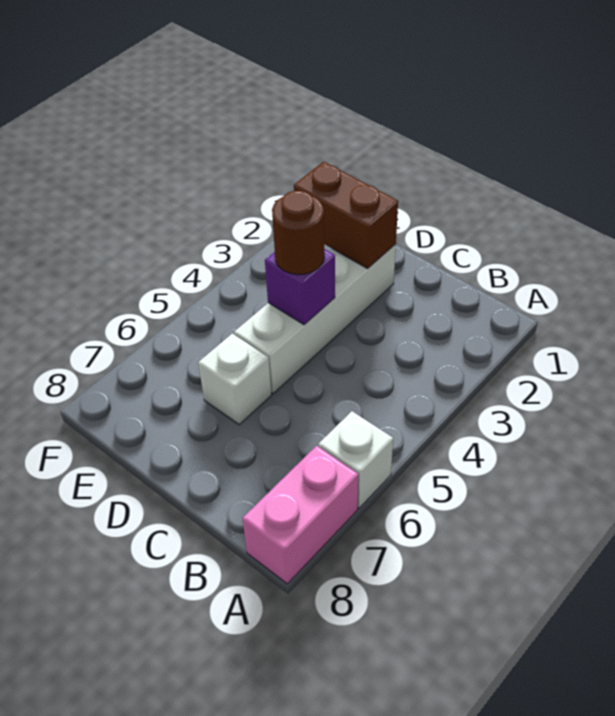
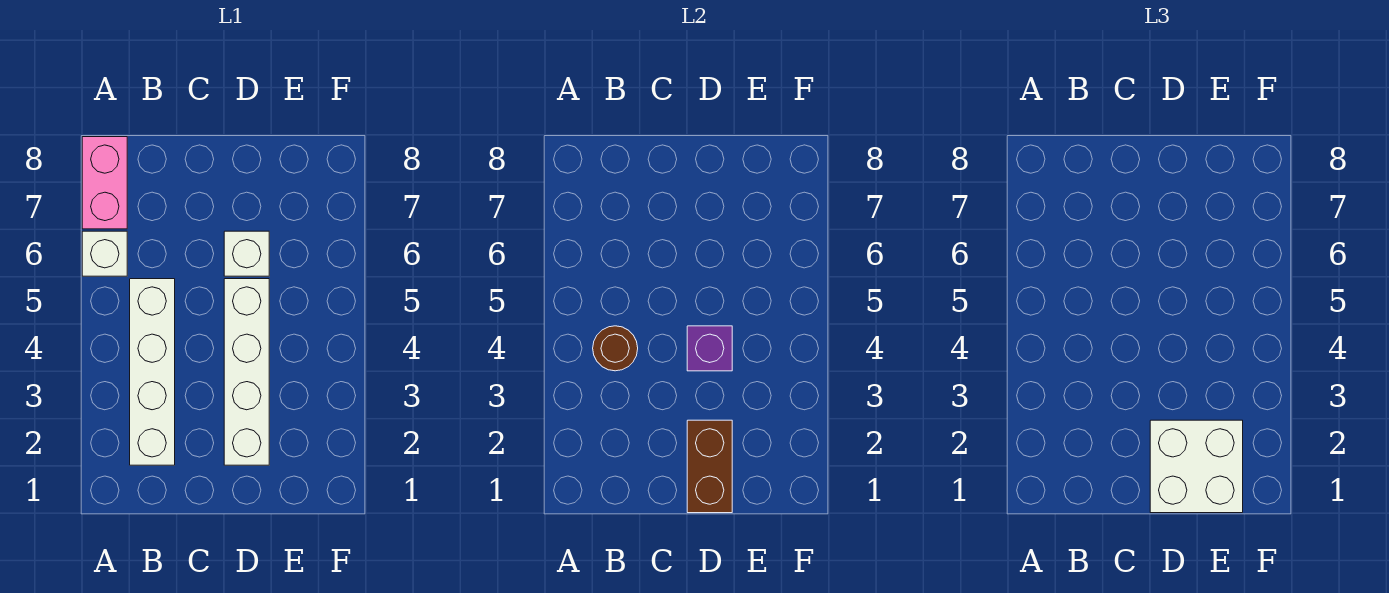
none -> white 1x4 brick [130,279,175,465]
none -> white 2x2 brick [1150,420,1243,513]
brown 1x2 brick [294,162,398,269] -> brown 1x2 brick turned to [687,420,732,513]
brown 1x1 round brick [272,191,325,275] -> brown 1x1 round brick moved to [593,326,638,371]

